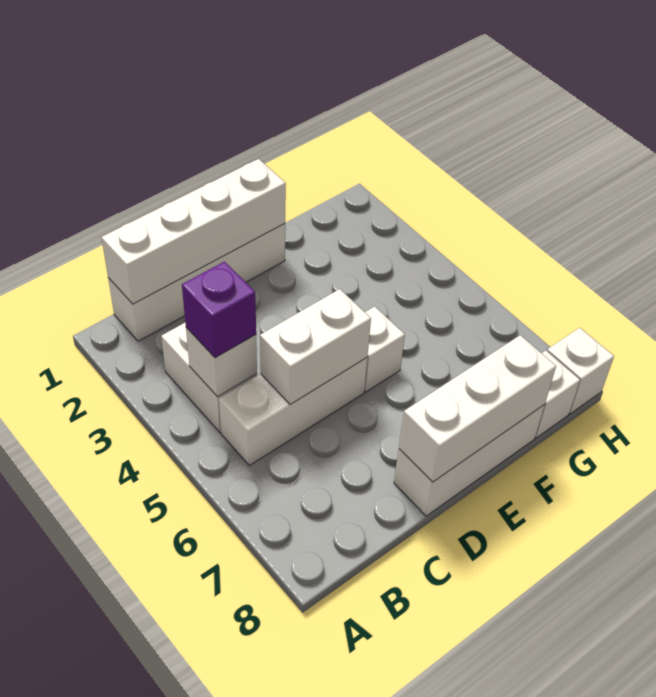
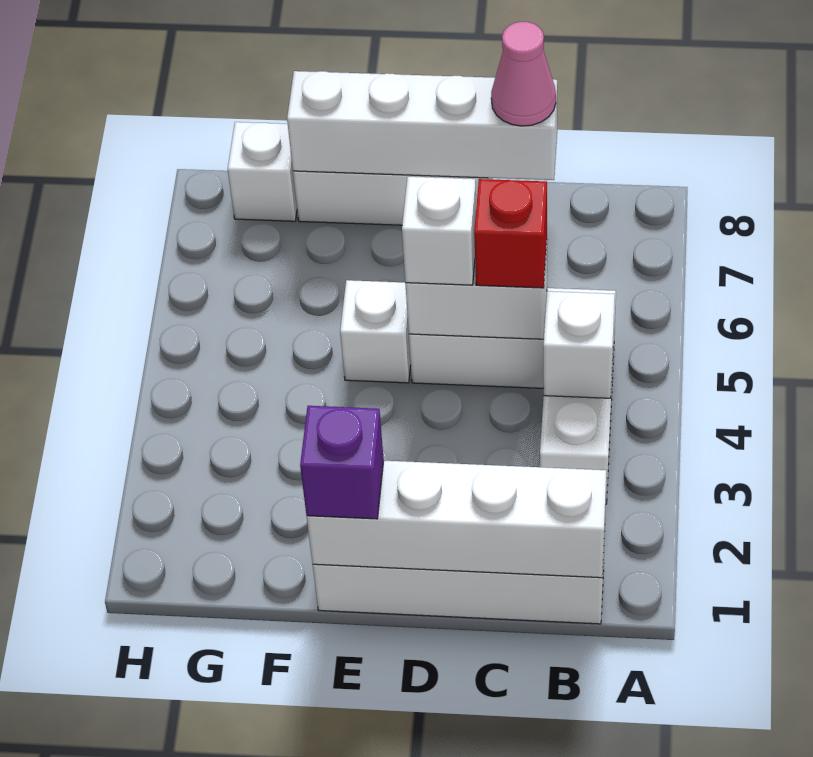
purple 1x1 brick [182,262,256,358] -> purple 1x1 brick moved to [300,406,384,519]
none -> red 1x1 brick [474,179,547,288]
none -> pink 1x1 cone [491,22,556,126]
white 1x3 brick [399,335,556,482] -> white 1x4 brick [287,71,557,180]
white 1x1 brick [547,328,614,414] -> white 1x1 brick moved to [402,177,476,285]

